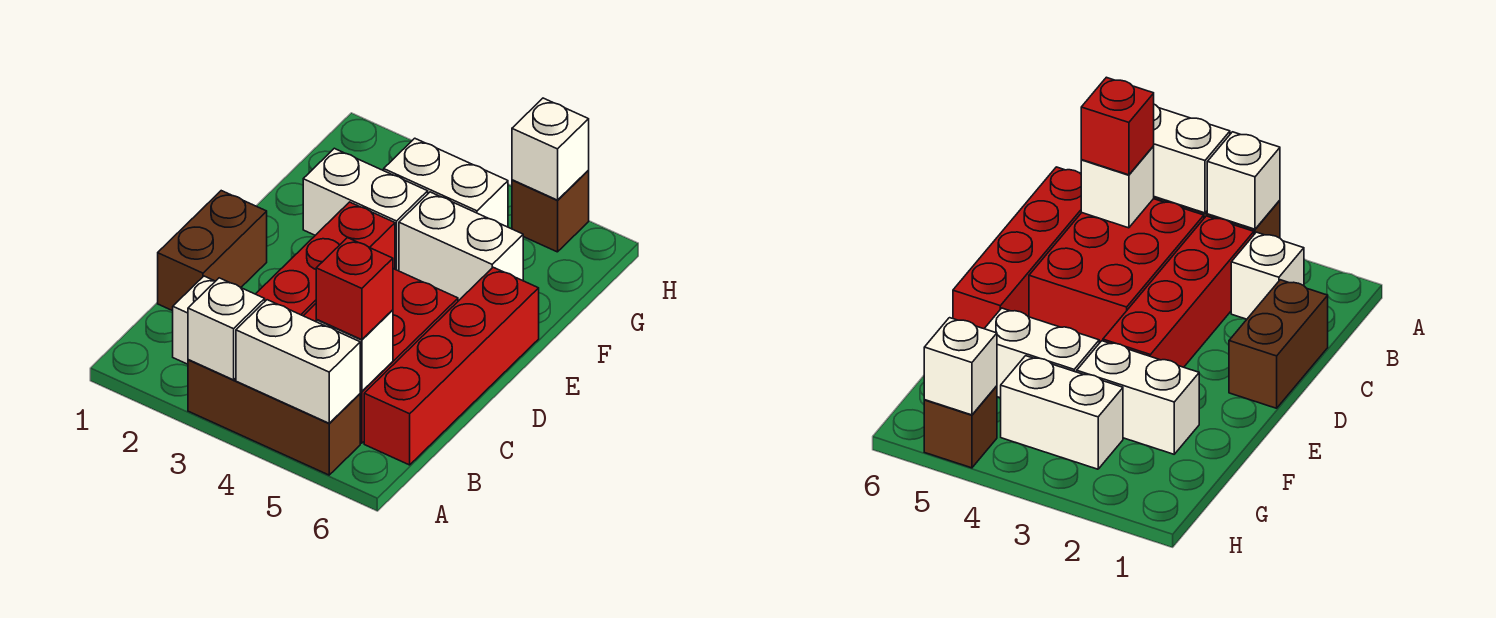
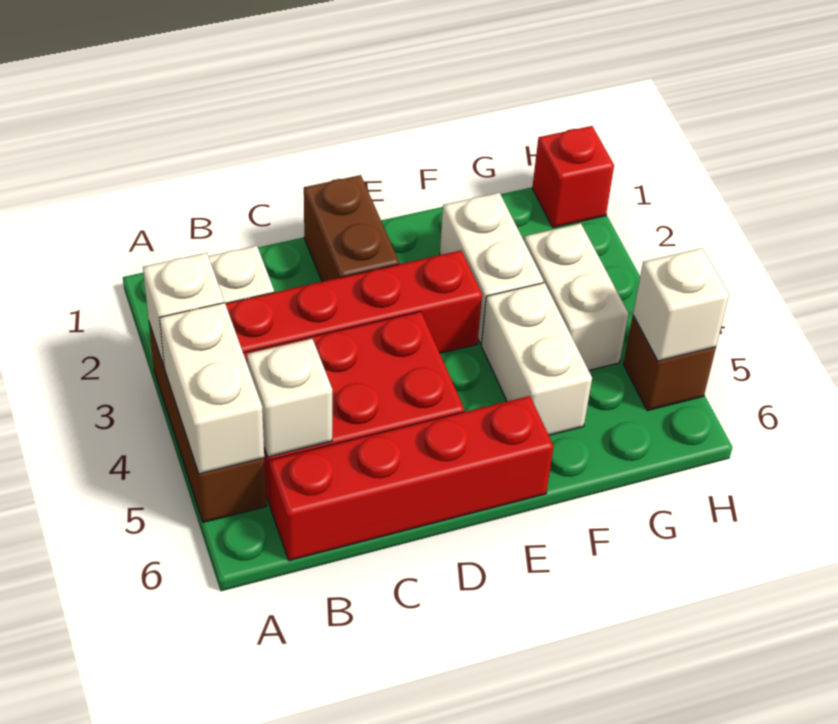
red 1x1 brick [316,238,393,340] -> red 1x1 brick moved to [532,126,614,228]
brown 1x2 brick [158,191,267,311] -> brown 1x2 brick turned to [304,175,399,282]

